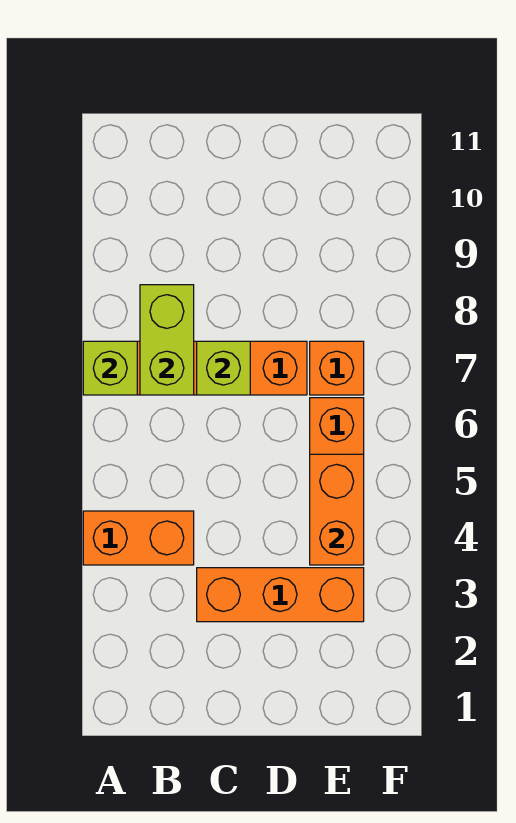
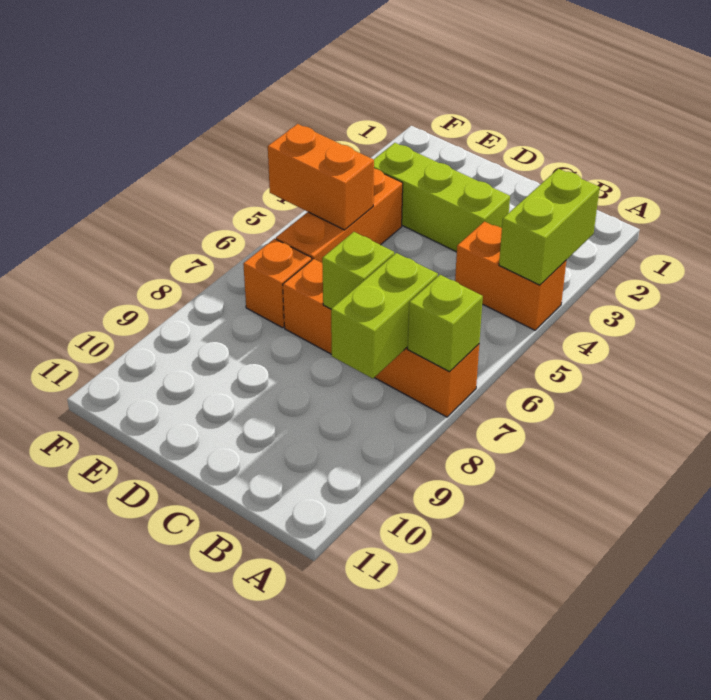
none -> lime 1x2 brick [499,169,600,285]
orange 1x3 brick [197,568,364,622] -> lime 1x3 brick [374,143,510,252]
orange 1x2 brick [310,454,364,565] -> orange 1x2 brick turned to [268,124,374,230]

